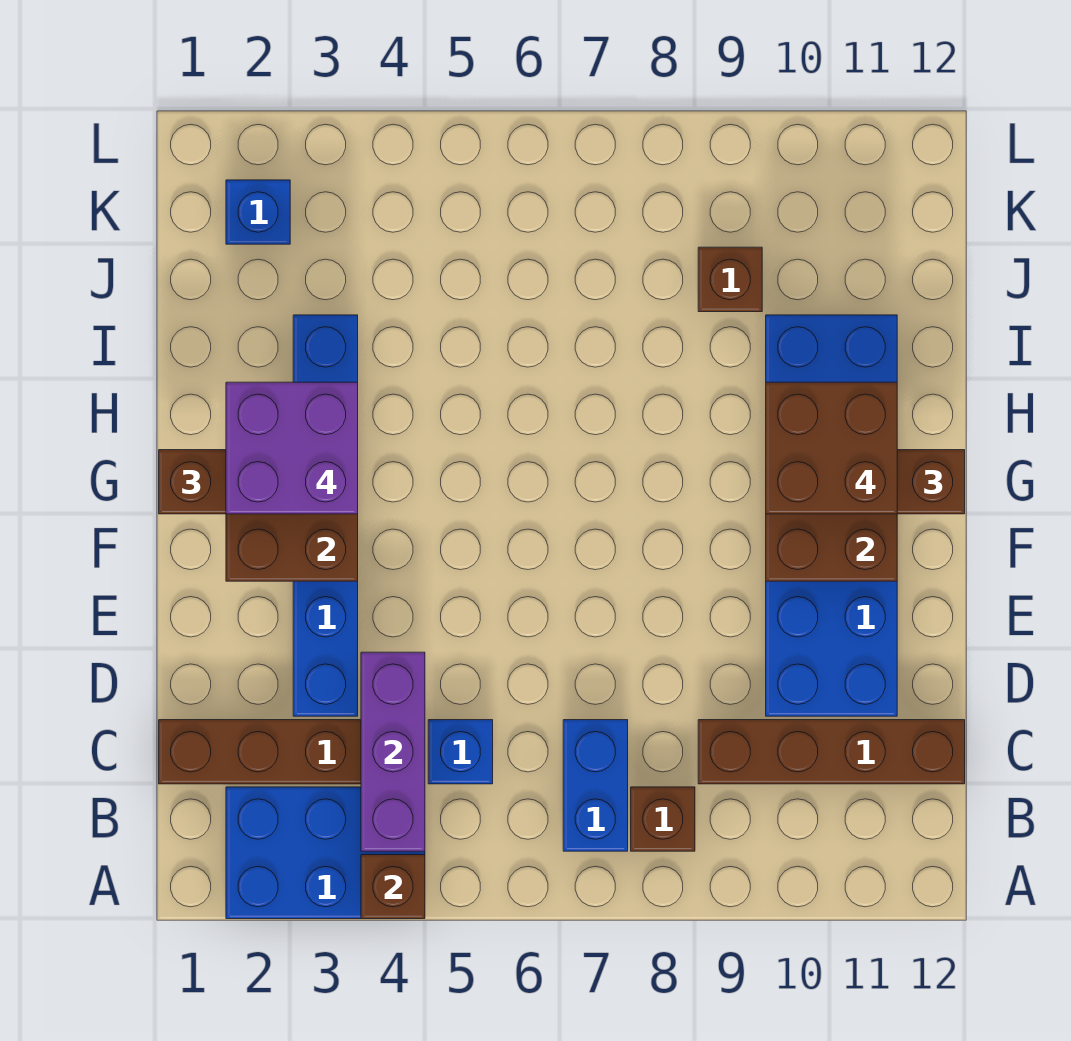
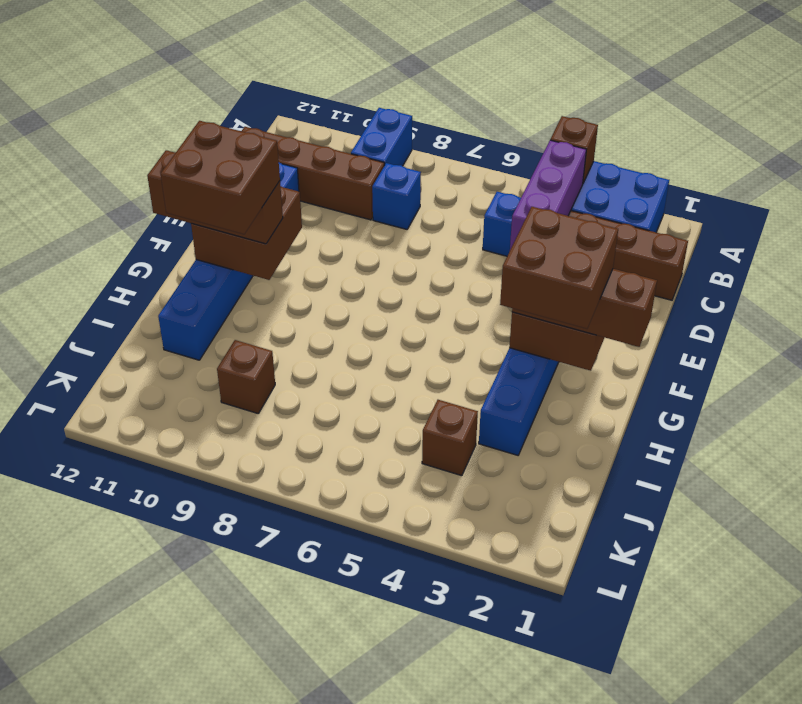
blue 1x2 brick [563,720,628,851] -> blue 1x2 brick moved to [351,108,412,166]
brown 1x1 brick [631,787,695,851] -> brown 1x1 brick moved to [422,400,478,476]
blue 2x6 brick [766,315,897,716] -> blue 1x6 brick [158,163,299,360]
purple 2x2 brick [226,382,358,514] -> brown 2x2 brick [500,207,618,329]
blue 1x1 brick [226,180,290,244] -> blue 1x1 brick moved to [372,163,421,229]

